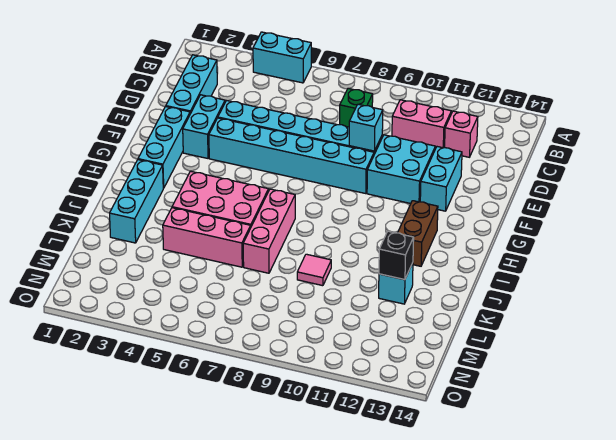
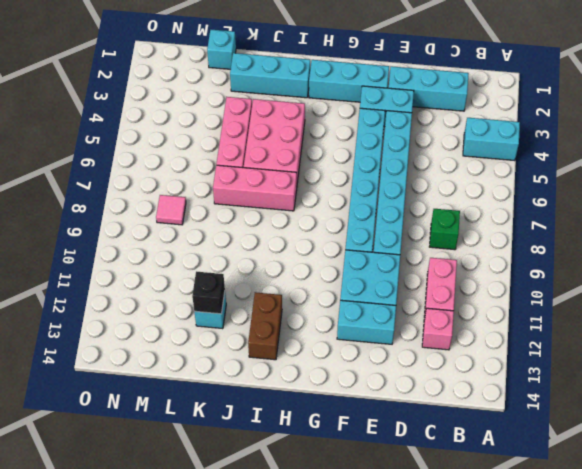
cyan 1x2 brick [253,32,311,83] -> cyan 1x2 brick turned to [463,118,520,161]
cyan 1x1 brick [349,104,383,151] -> cyan 1x1 brick moved to [207,30,236,69]
brown 1x2 brick [398,201,438,266] -> brown 1x2 brick turned to [248,292,282,360]
pink 1x1 tile [297,254,331,286] -> pink 1x1 tile moved to [156,195,186,225]

